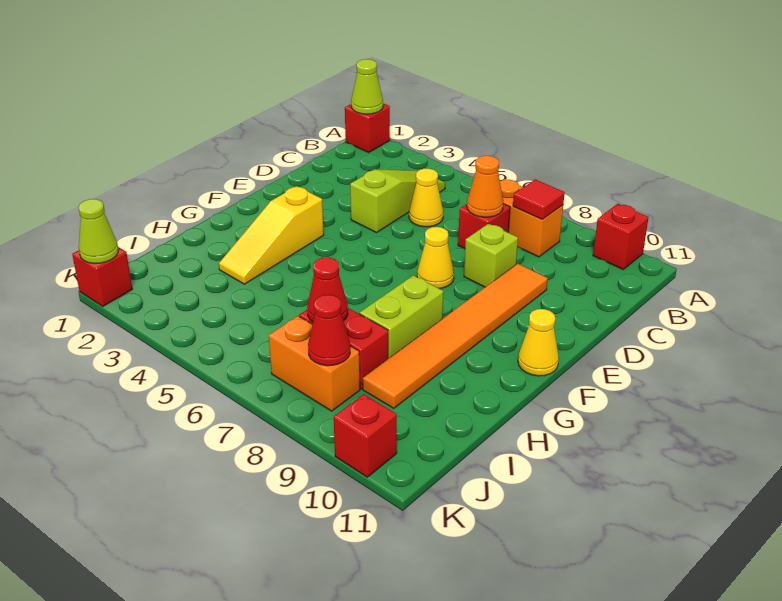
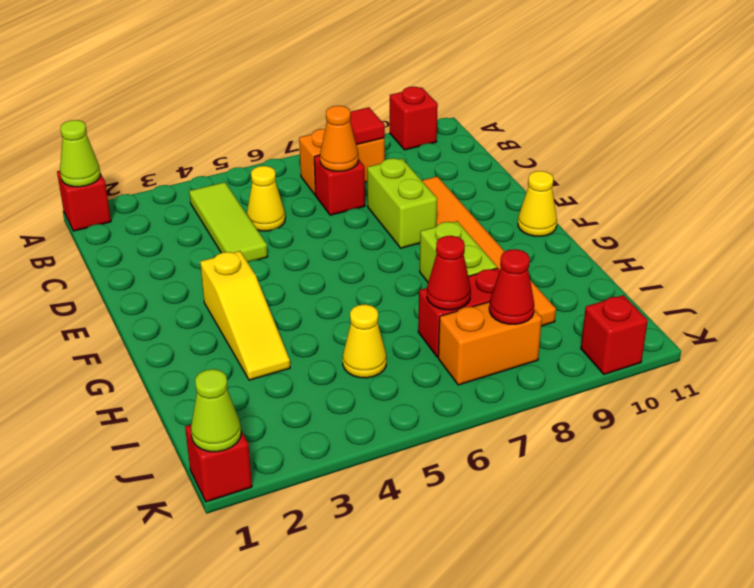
lime 1x3 slope [350,169,445,233] -> lime 1x3 tile [189,182,268,262]
lime 1x1 brick [464,224,518,287] -> lime 1x2 brick [367,158,437,248]
yellow 1x1 cone [417,227,454,289] -> yellow 1x1 cone moved to [343,304,386,378]

